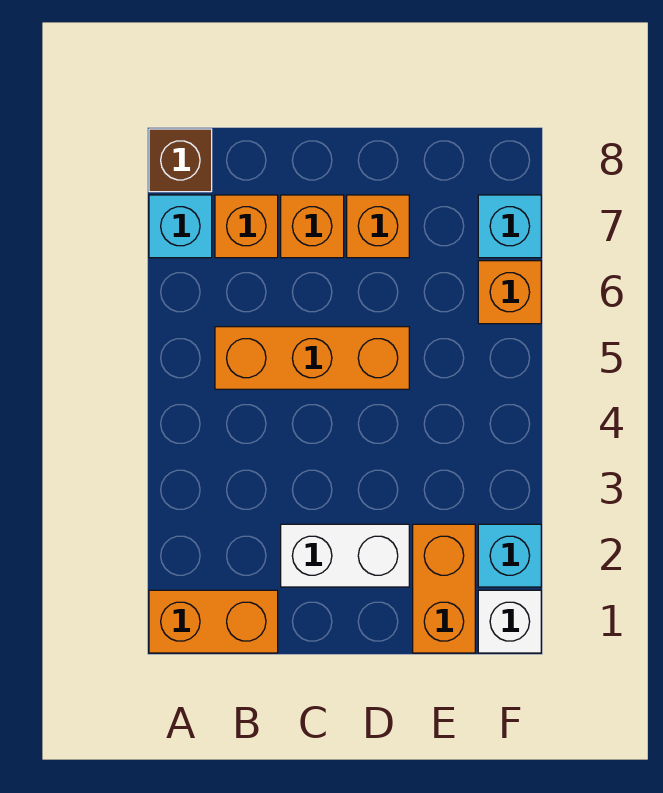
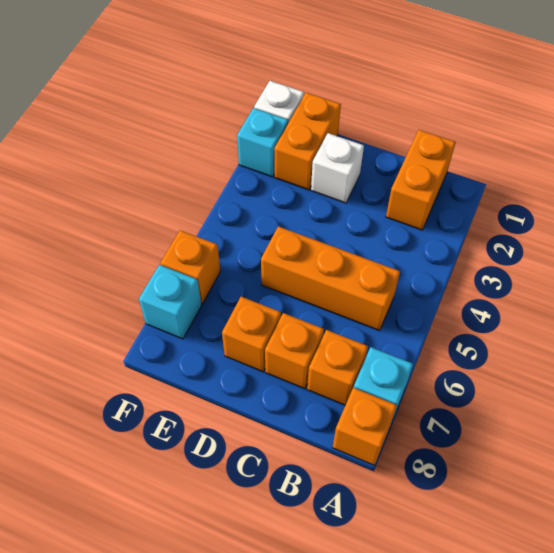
orange 1x2 brick [149,590,278,653] -> orange 1x2 brick turned to [386,130,456,230]
brown 1x1 brick [149,129,212,192] -> orange 1x1 brick [332,387,397,465]
white 1x2 brick [281,524,409,587] -> white 1x1 brick [311,133,364,203]

